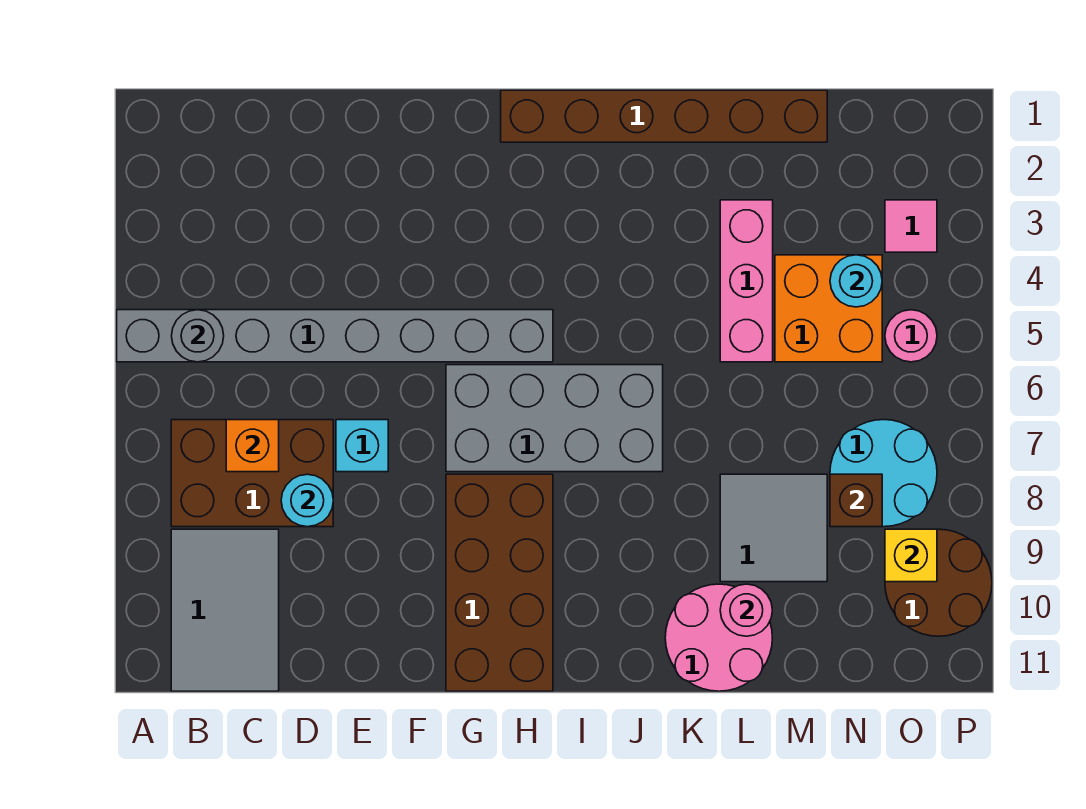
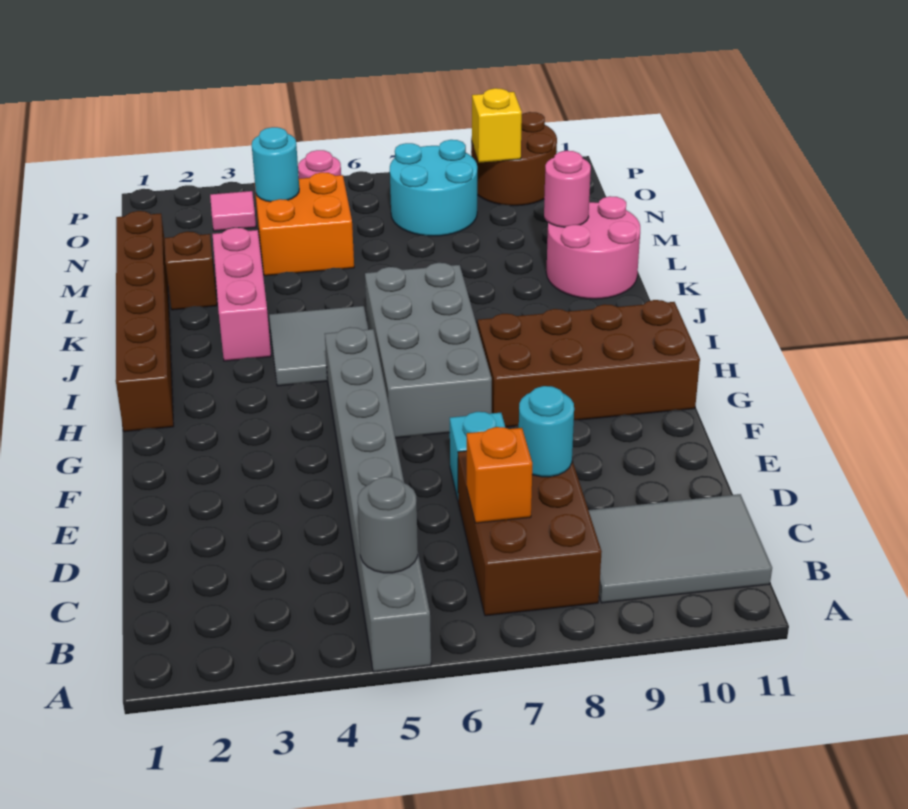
pink 1x3 brick [720,200,773,362] -> pink 1x3 brick turned to [213,228,271,361]
grey 2x2 tile [720,474,827,582] -> grey 2x2 tile moved to [269,306,368,386]
brown 1x1 brick [830,474,882,527] -> brown 1x1 brick moved to [165,232,217,310]

